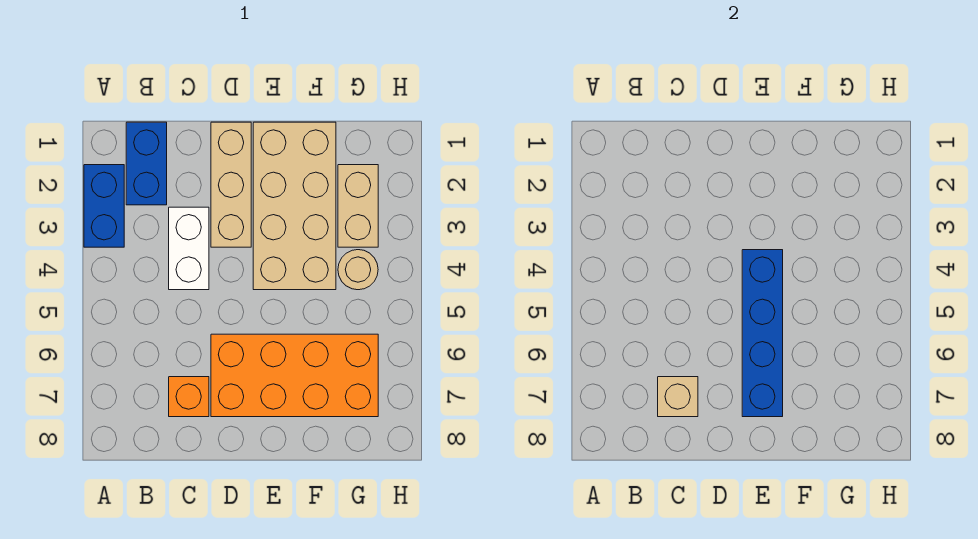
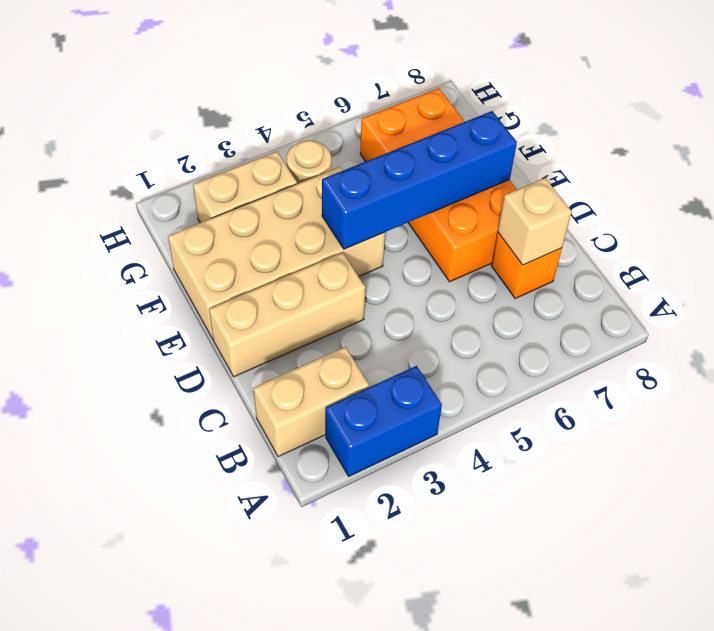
blue 1x2 brick [126,122,167,205] -> tan 1x2 brick [253,347,369,457]
white 1x2 brick [169,207,209,290] -> none

